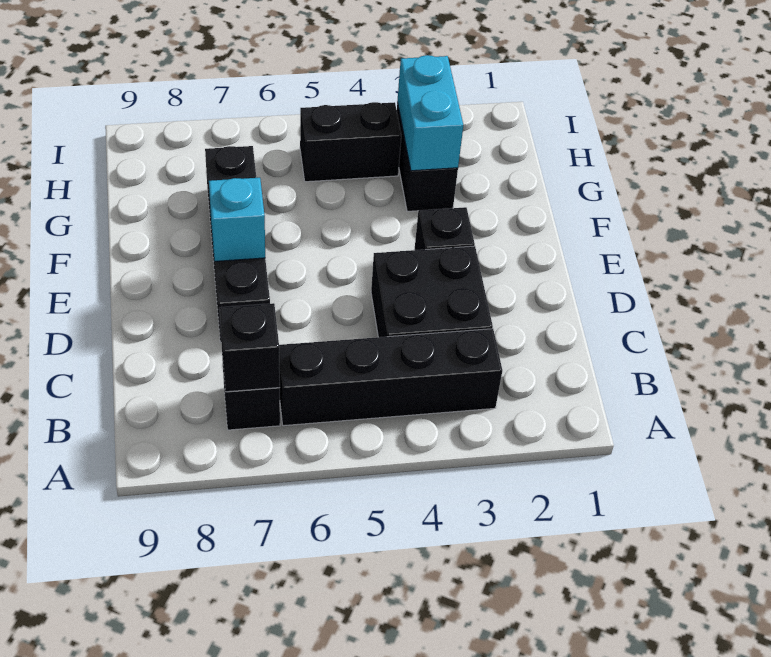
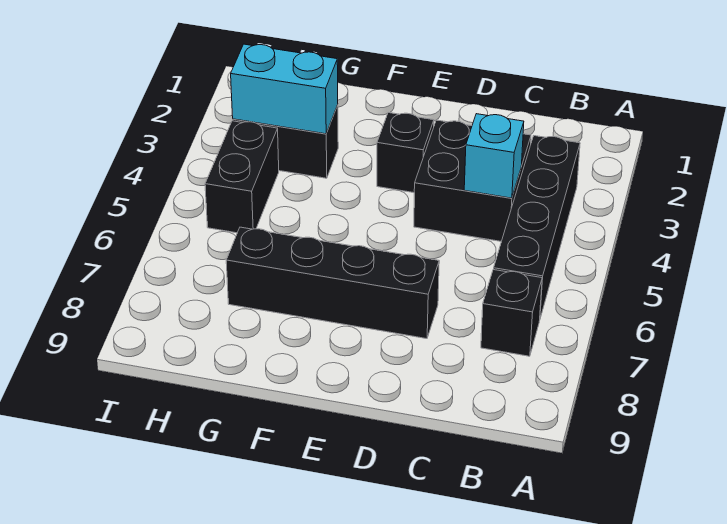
black 1x1 brick [219,303,280,392] -> none
cyan 1x1 brick [209,178,265,262] -> cyan 1x1 brick moved to [464,114,524,198]

